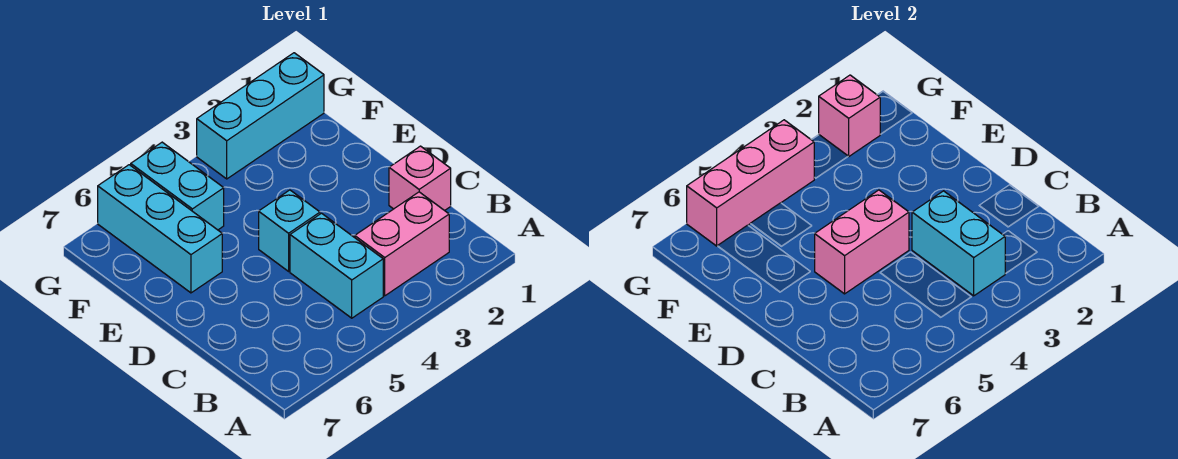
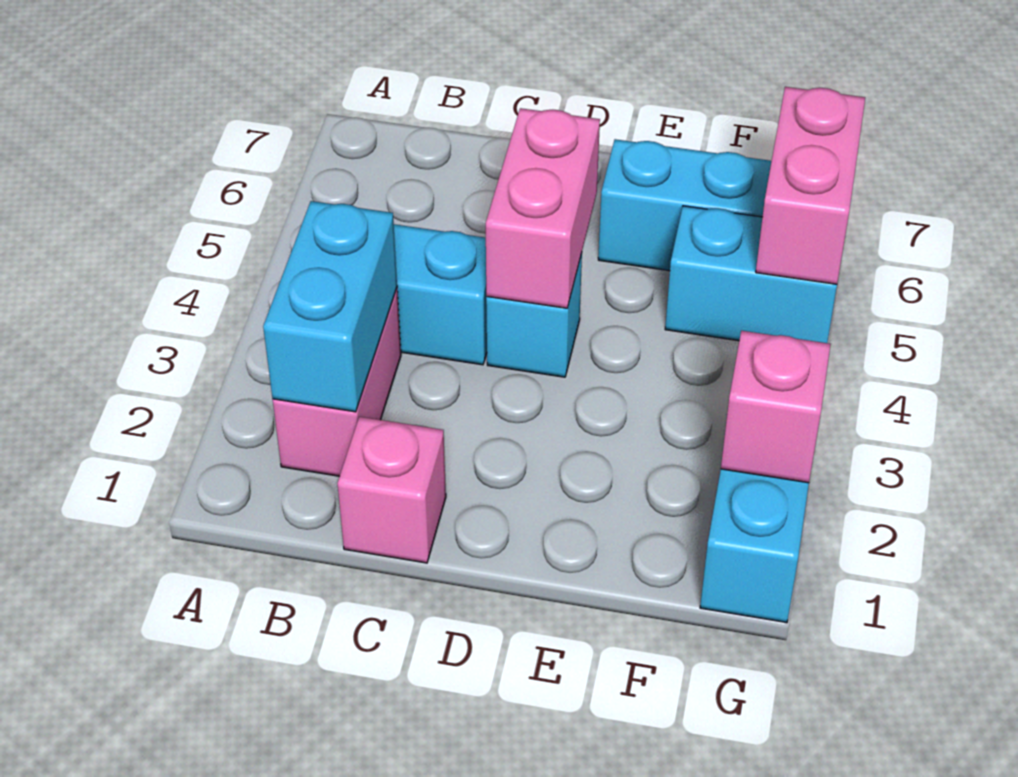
cyan 1x2 brick [912,191,1006,296] -> cyan 1x2 brick turned to [263,201,397,412]
pink 1x3 brick [687,120,815,246] -> pink 1x2 brick [756,87,865,284]

